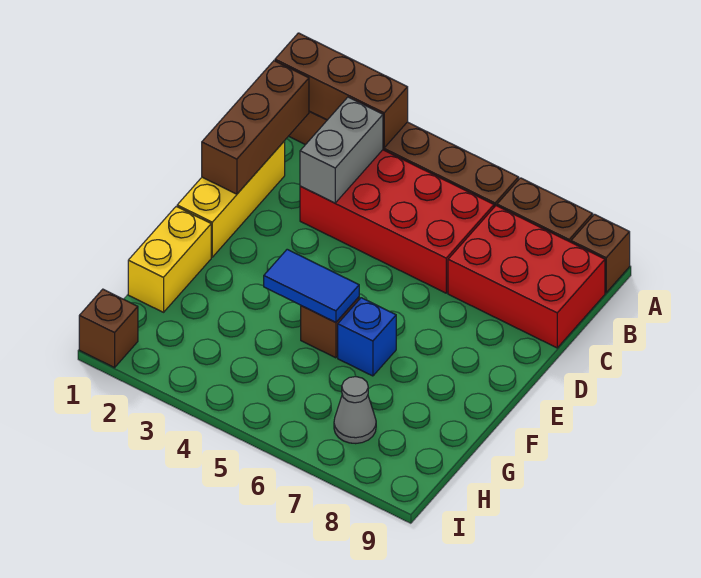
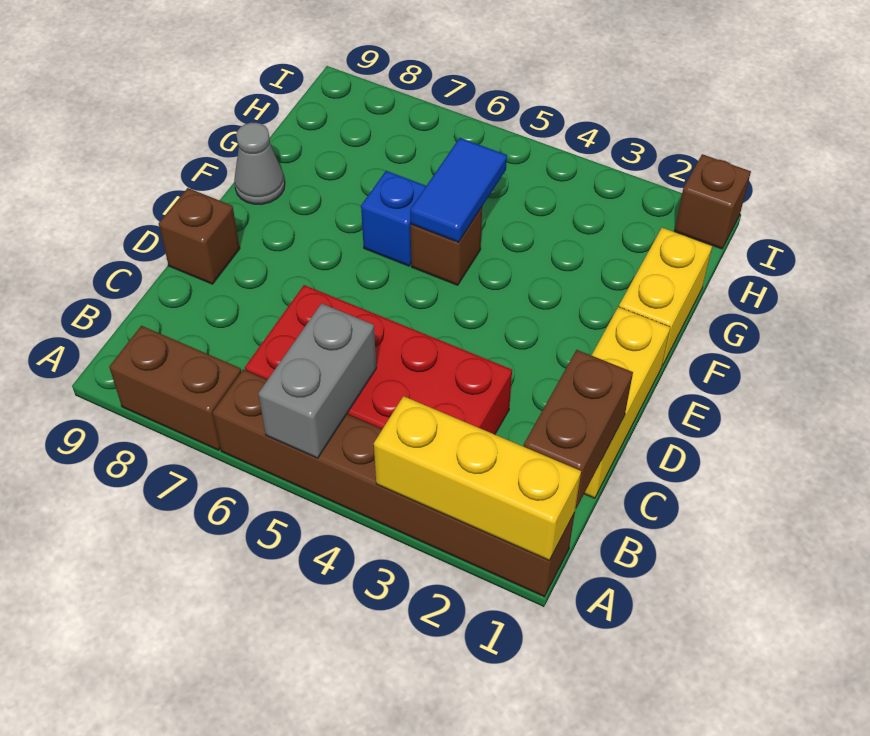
brown 1x3 brick [275,33,408,148] -> yellow 1x3 brick [374,396,581,560]
brown 1x1 brick [571,214,630,293] -> brown 1x1 brick moved to [159,188,240,284]
brown 1x3 brick [202,61,309,194] -> brown 1x2 brick [524,350,633,509]
grey 1x2 brick [300,97,383,203] -> grey 1x2 brick moved to [258,303,376,458]
red 2x3 brick [448,206,605,348] -> none
blue 1x2 tile [264,249,359,322] -> blue 1x2 tile turned to [410,138,507,242]
grey 1x1 cone [334,377,376,444] -> grey 1x1 cone moved to [234,123,285,204]

